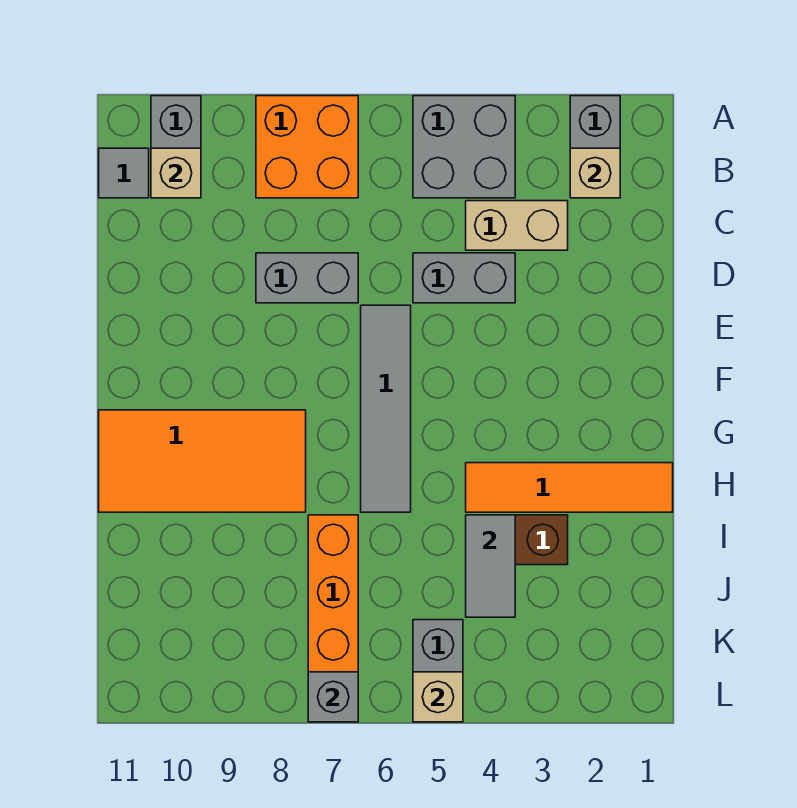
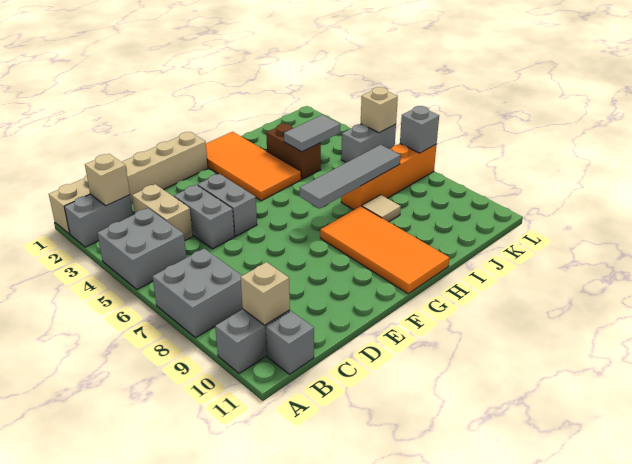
none -> tan 1x6 brick [49,132,208,234]
orange 2x2 brick [256,96,358,198] -> grey 2x2 brick [152,249,243,338]
grey 1x1 tile [99,148,149,198] -> grey 1x1 brick [266,311,314,374]
grey 1x2 brick [256,253,358,303] -> grey 1x2 brick moved to [198,174,257,236]
grey 1x4 tile [361,305,411,512] -> grey 1x4 tile moved to [300,145,401,209]
orange 1x4 tile [466,463,673,512] -> orange 2x4 tile [206,132,301,201]
none -> tan 1x1 tile [362,195,401,222]

